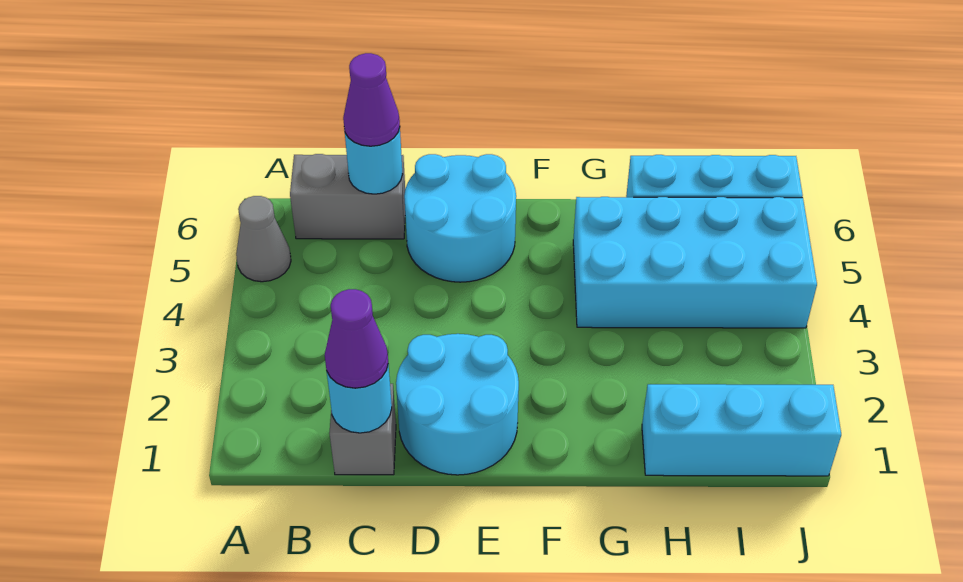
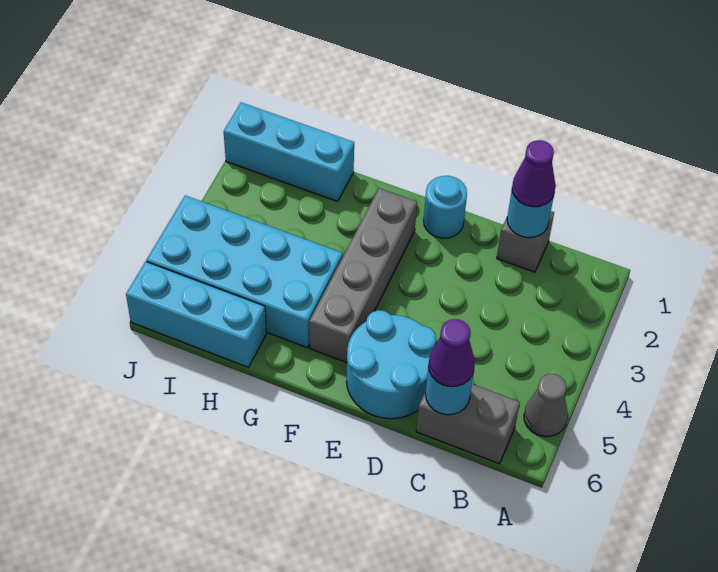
cyan 2x2 round brick [396,334,519,475] -> cyan 1x1 round brick [424,176,467,238]
none -> grey 1x4 brick [309,188,417,363]

